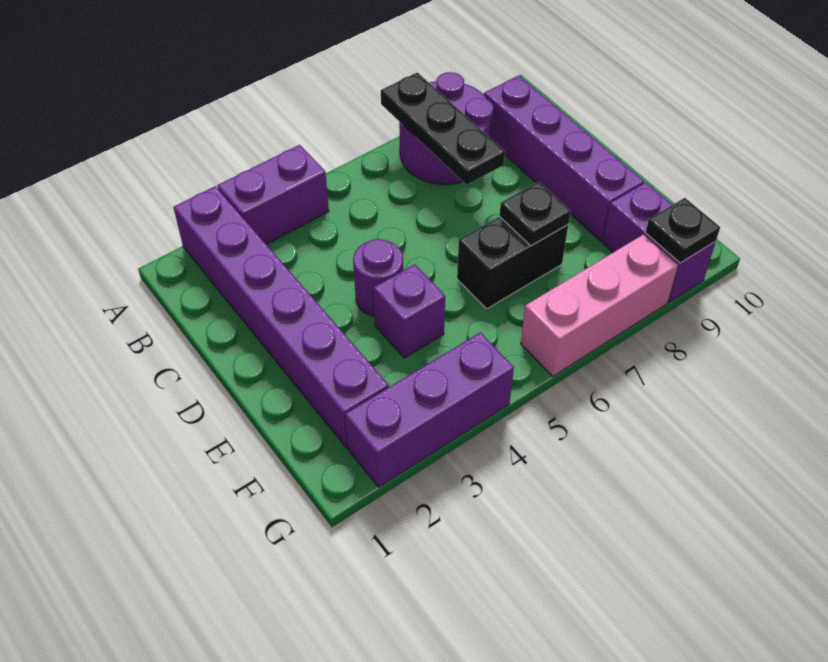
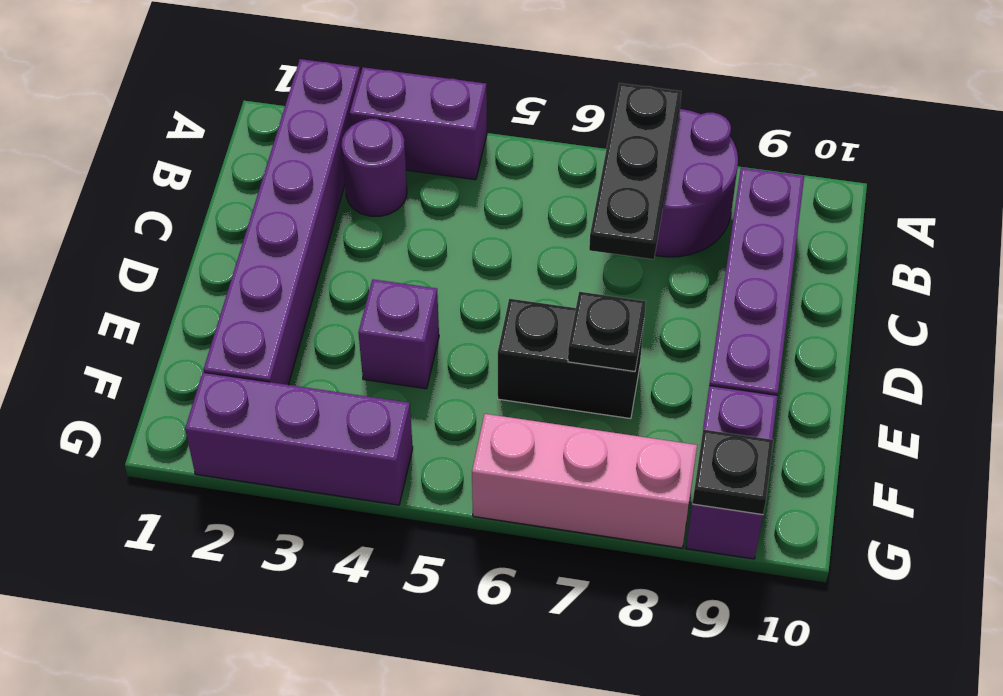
purple 1x1 round brick [353,239,403,316] -> purple 1x1 round brick moved to [342,119,407,216]

